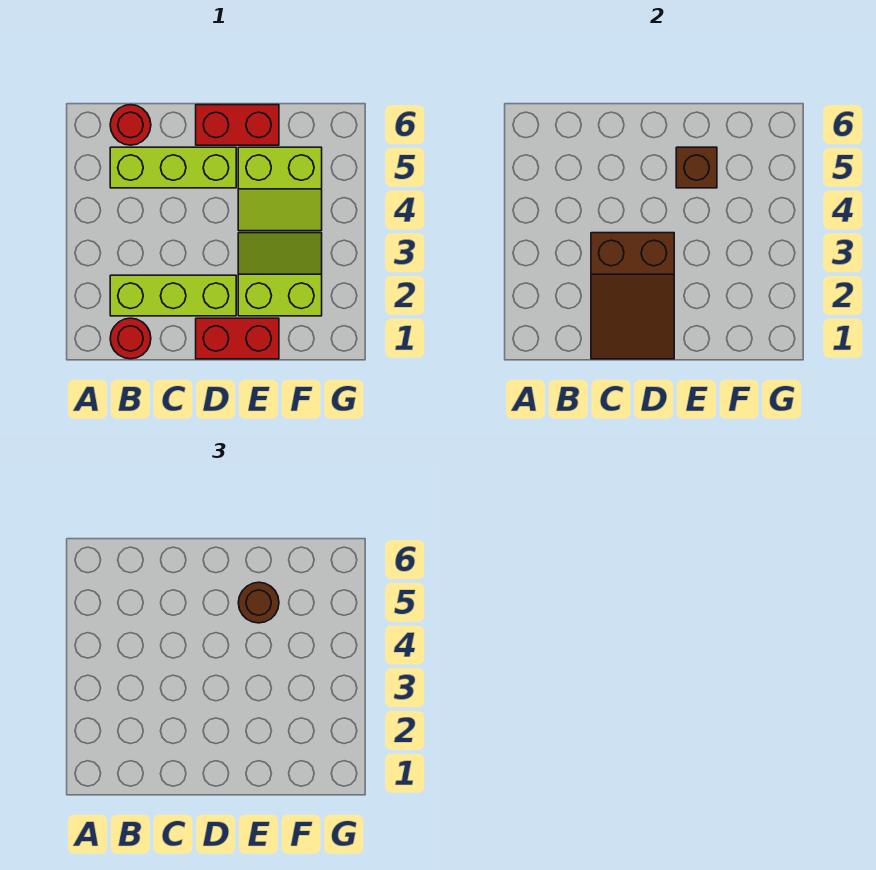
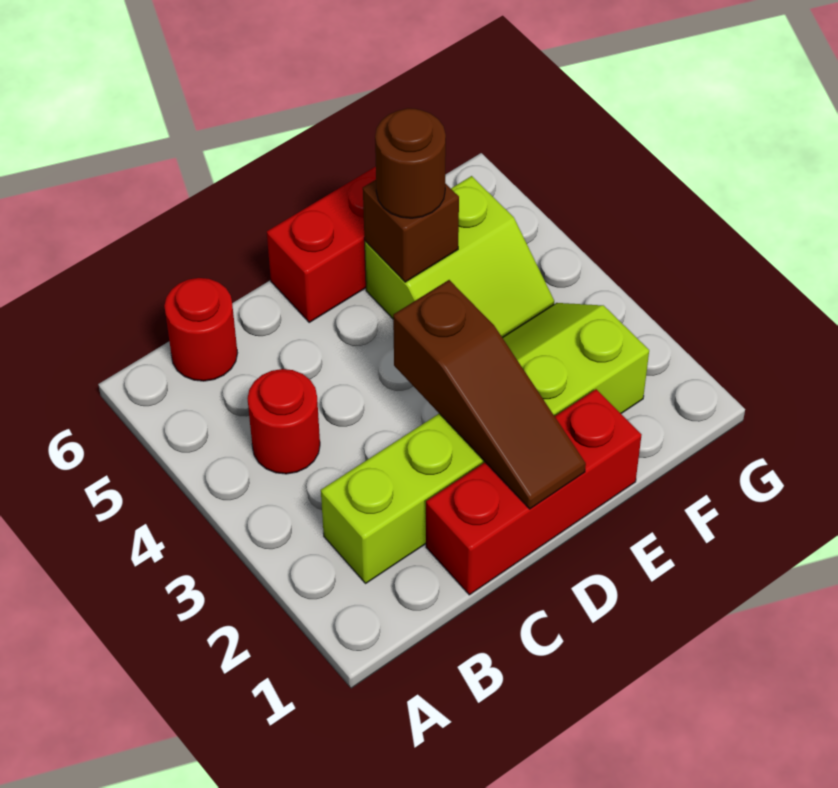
red 1x1 round brick [110,318,151,359] -> red 1x1 round brick moved to [247,369,320,474]
lime 1x3 brick [110,147,236,188] -> none
brown 2x3 slope [591,233,674,359] -> brown 1x3 slope [393,280,586,509]
red 1x2 brick [196,318,279,359] -> red 1x3 brick [426,389,641,595]

